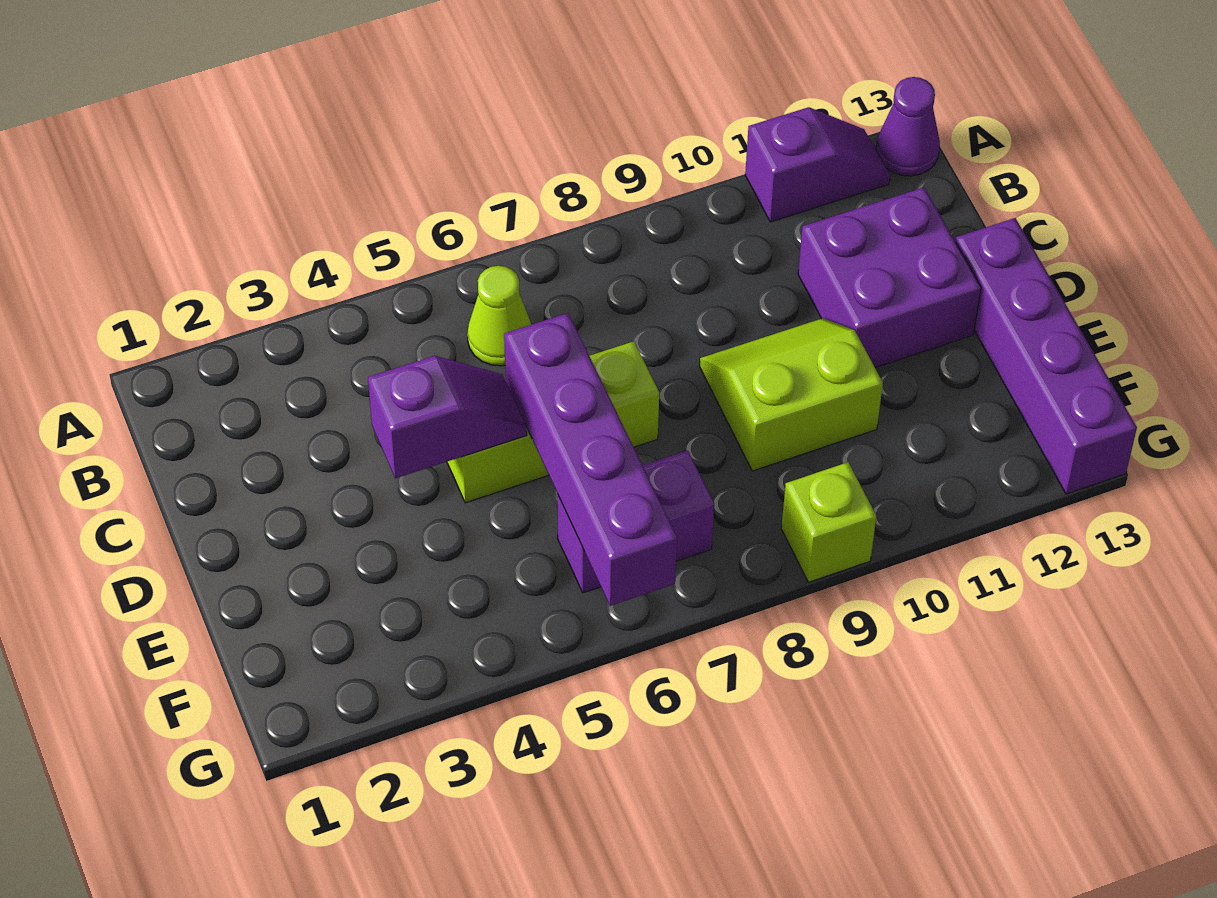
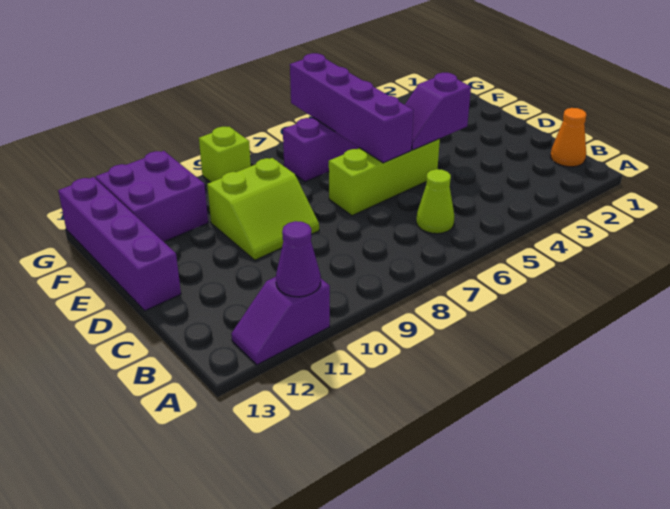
purple 1x1 cone [876,77,940,176] -> purple 1x1 cone moved to [276,221,321,297]
none -> orange 1x1 cone [551,108,586,167]
purple 2x2 brick [798,188,981,368] -> purple 2x2 brick moved to [96,151,208,242]

